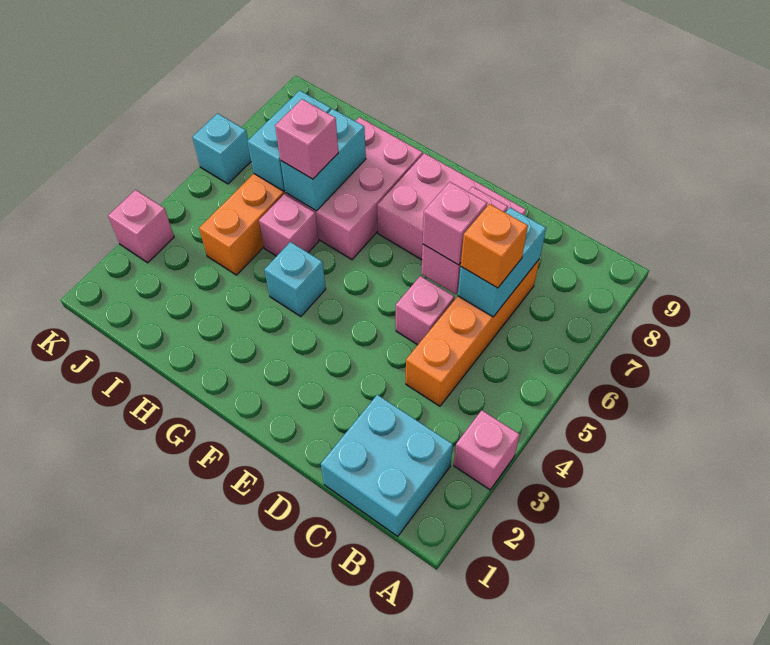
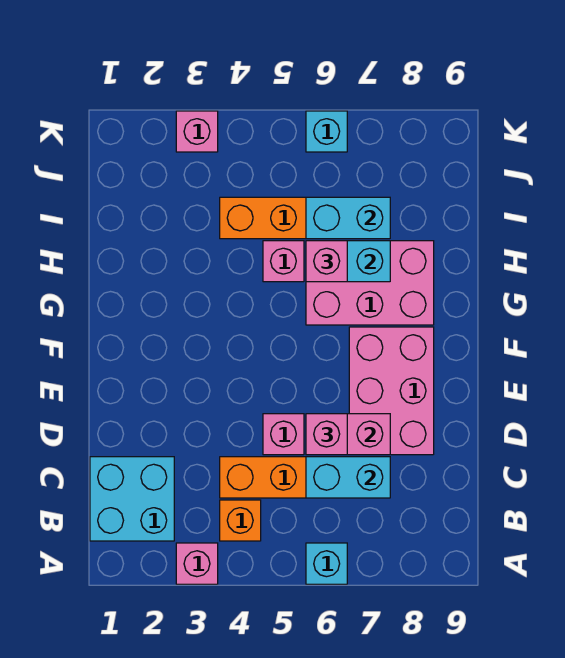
orange 1x1 brick [461,204,528,288] -> orange 1x1 brick moved to [220,500,261,541]
cyan 1x1 brick [264,242,326,317] -> cyan 1x1 brick moved to [306,543,347,584]

